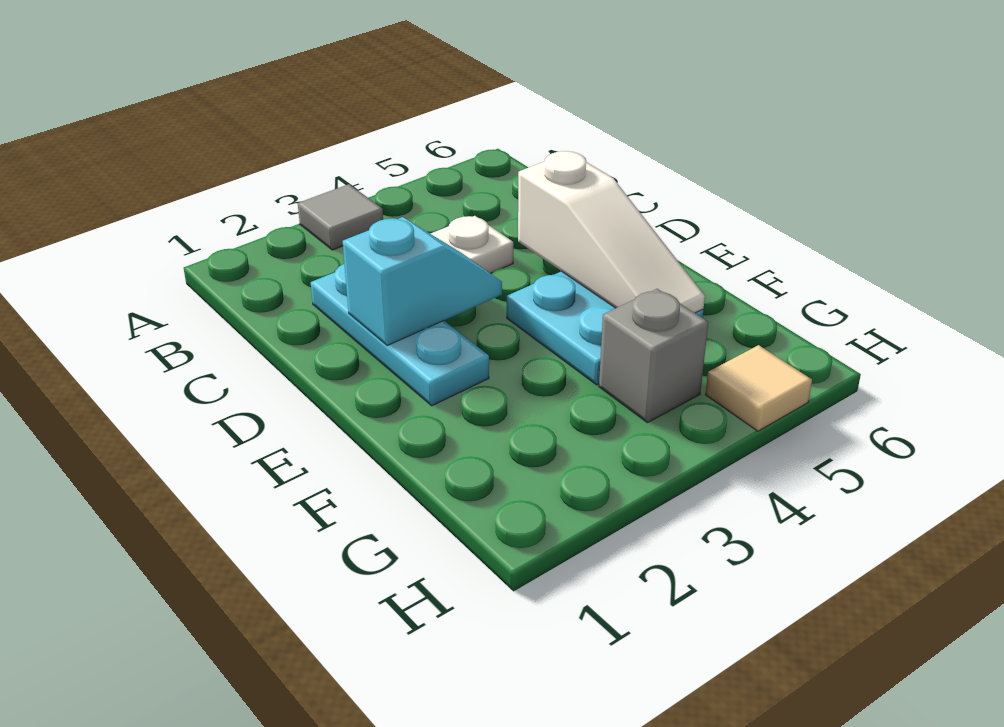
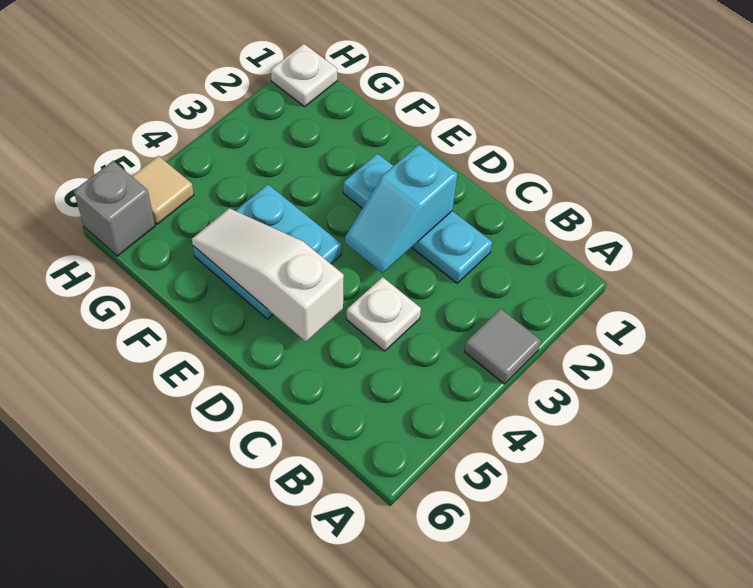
grey 1x1 brick [599,289,708,423] -> grey 1x1 brick moved to [74,161,155,256]
none -> white 1x1 plate [271,44,337,107]

